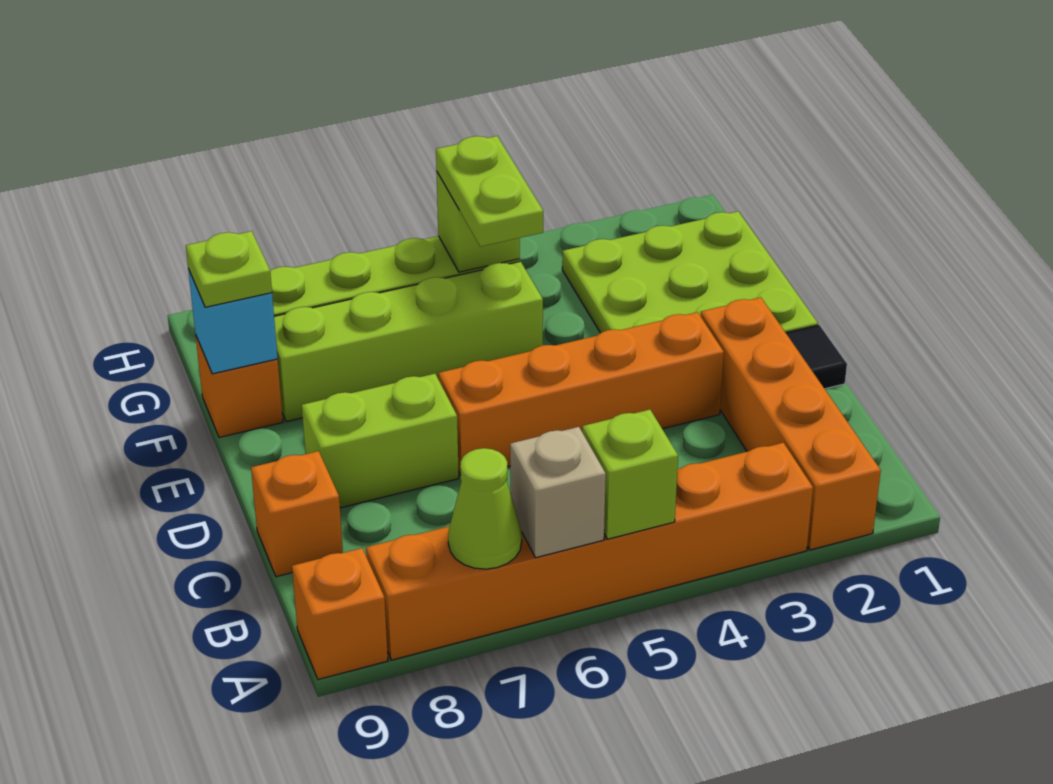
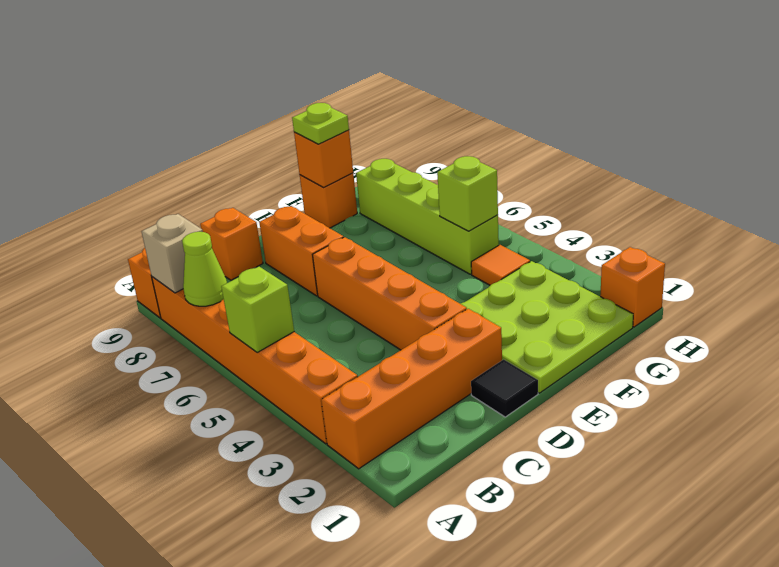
tan 1x1 brick [510,427,606,558] -> tan 1x1 brick moved to [142,214,203,293]
lime 1x2 brick [302,374,459,508] -> orange 1x2 brick [259,206,344,296]
lime 1x4 brick [274,261,543,422] -> none
lime 1x2 plate [436,136,543,246] -> none
cyan 1x1 brick [188,269,278,374] -> orange 1x1 brick [294,130,353,188]
none -> orange 1x1 tile [471,245,530,285]
none -> orange 1x1 brick [600,247,665,327]

